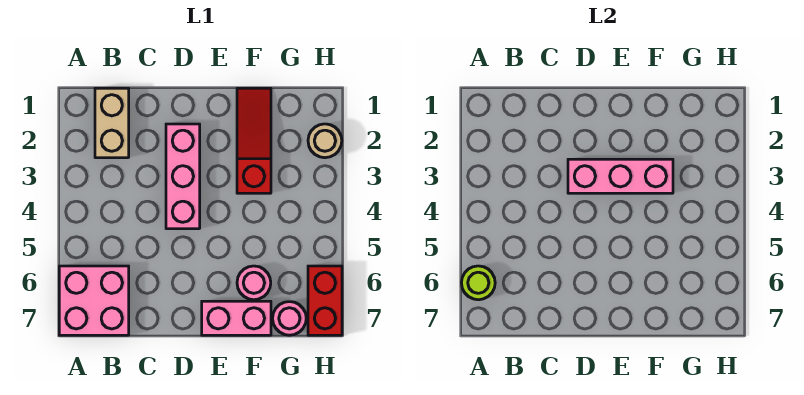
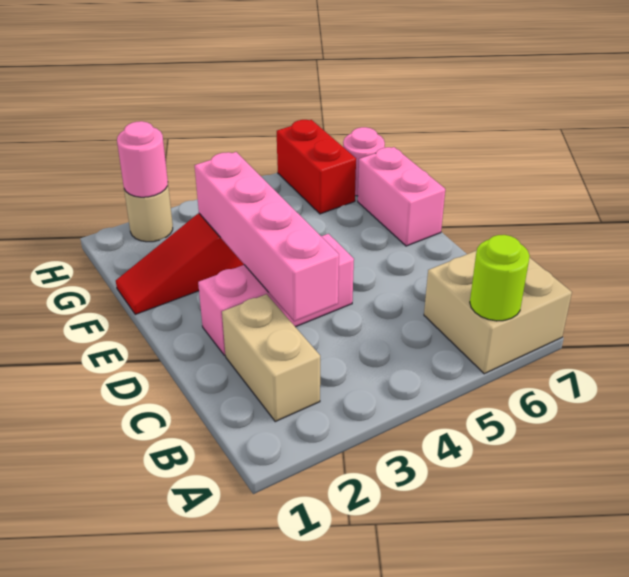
pink 2x2 brick [59,266,129,335] -> tan 2x2 brick [424,250,572,374]
tan 1x2 brick [95,88,129,158] -> tan 1x2 brick turned to [222,294,320,421]
pink 1x3 brick [568,159,673,193] -> pink 1x4 brick [195,152,339,321]
pink 1x1 round brick [237,266,271,300] -> pink 1x1 round brick moved to [117,121,168,197]
red 1x2 brick [308,266,342,335] -> red 1x2 brick turned to [277,120,356,214]

